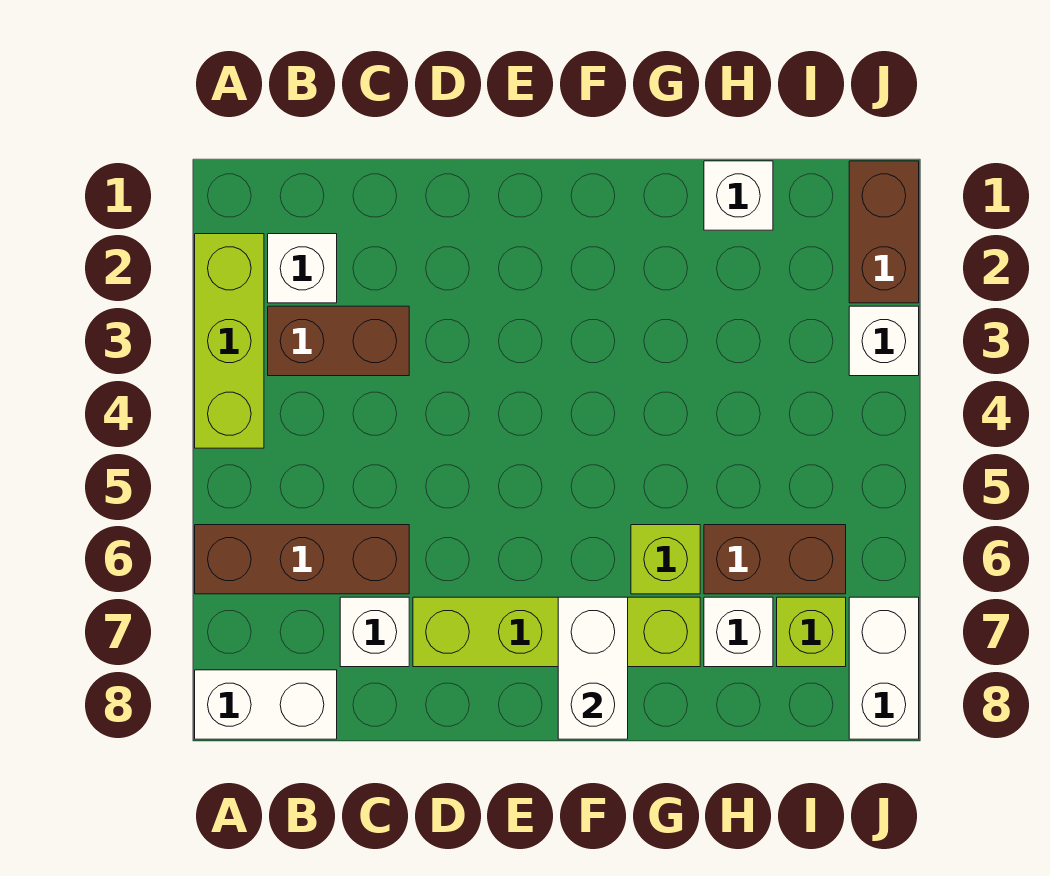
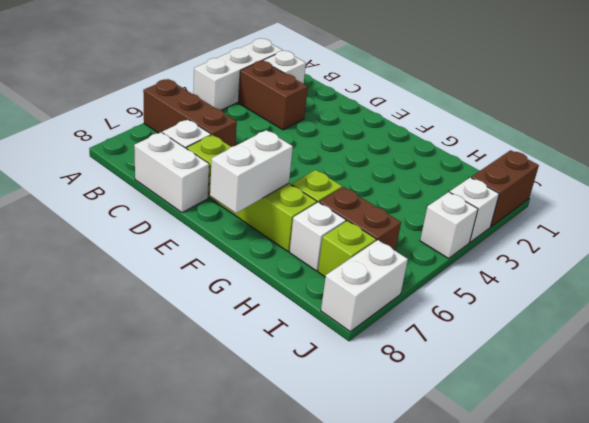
lime 1x3 brick [195,234,264,448] -> white 1x3 brick [193,38,283,110]
white 1x2 brick [195,670,337,739] -> white 1x2 brick moved to [134,132,209,213]
white 1x1 brick [704,161,773,230] -> white 1x1 brick moved to [420,192,478,258]

